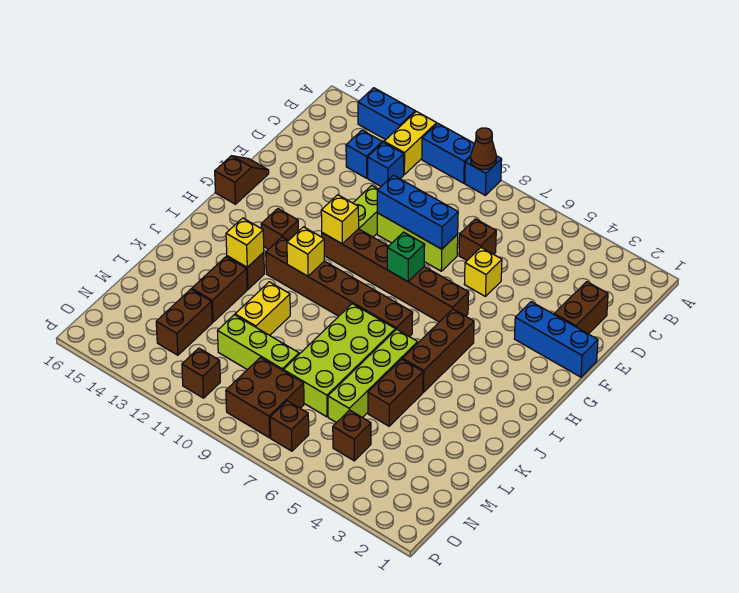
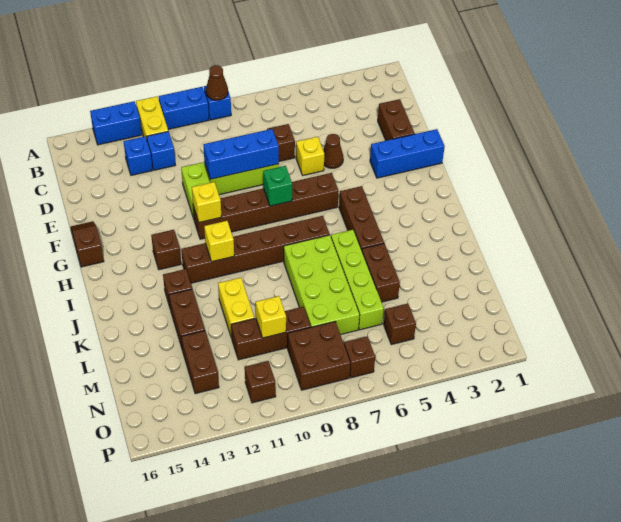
none -> brown 1x1 cone [323,134,343,168]
yellow 1x1 brick [226,218,264,267] -> yellow 1x1 brick moved to [256,296,286,338]
lime 1x3 brick [218,315,299,370] -> brown 1x3 brick [231,307,311,360]

